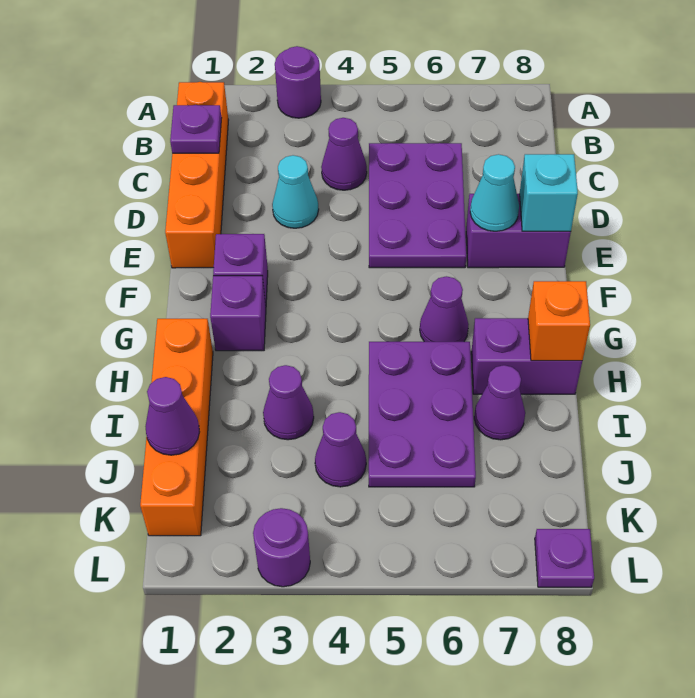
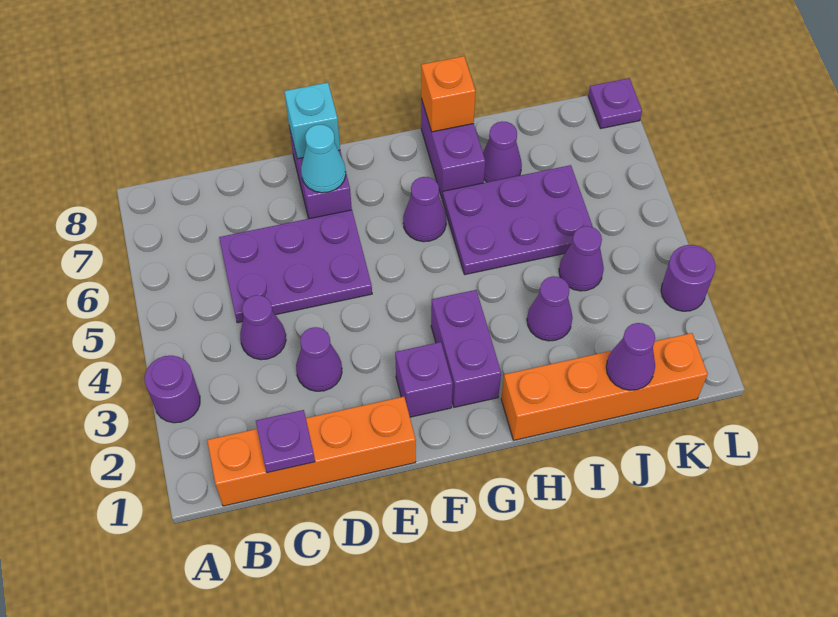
cyan 1x1 cone [272,155,319,228] -> purple 1x1 cone [296,327,342,391]
purple 1x1 brick [210,276,266,351] -> purple 1x2 brick [431,290,501,407]

